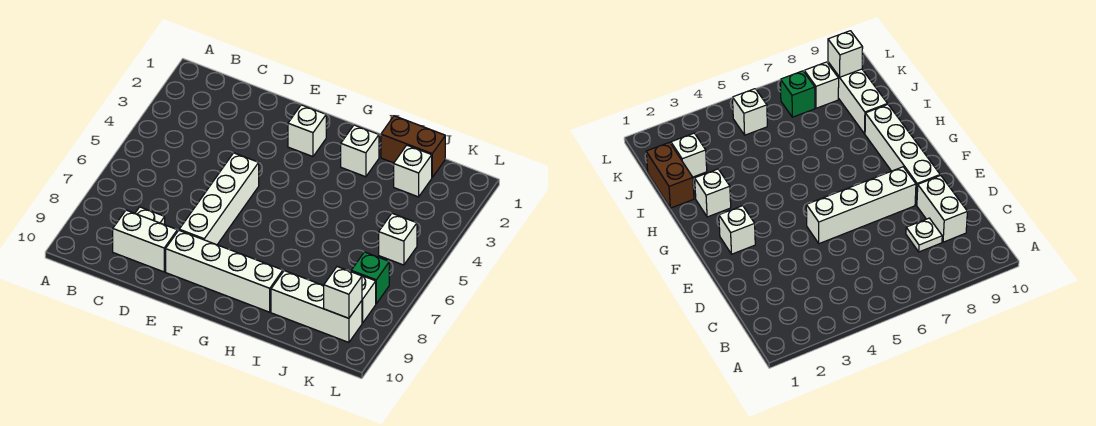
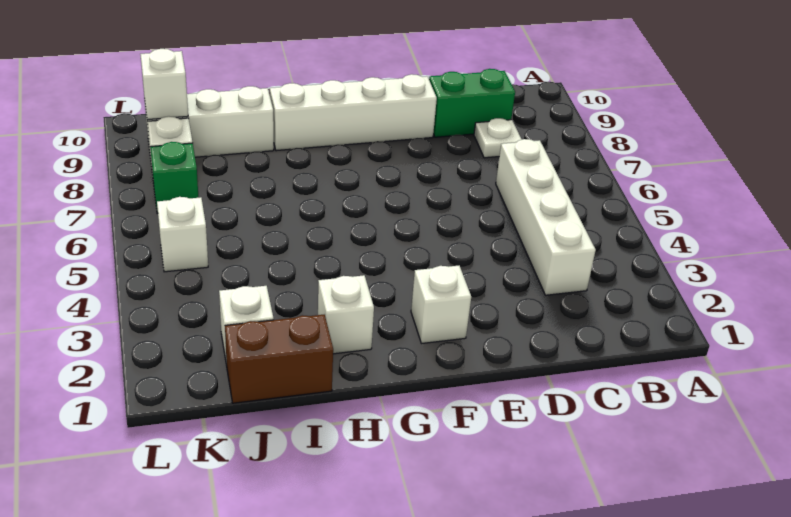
white 1x2 brick [113,210,177,272] -> green 1x2 brick [429,69,515,137]
white 1x4 brick [179,153,259,245] -> white 1x4 brick moved to [496,139,596,295]

